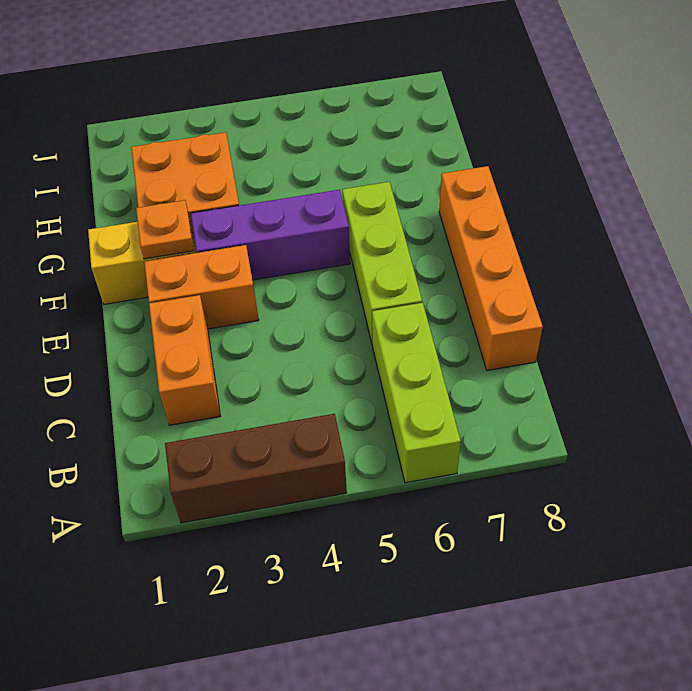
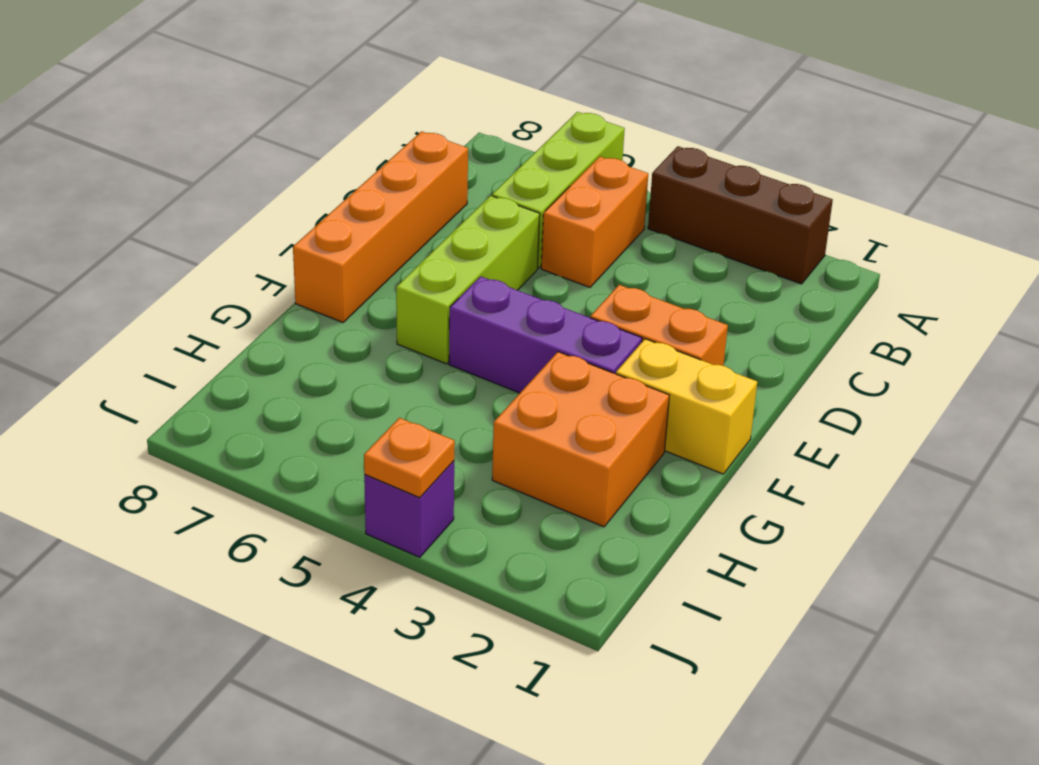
orange 1x2 brick [149,295,220,425] -> orange 1x2 brick moved to [541,157,648,287]
orange 1x1 plate [136,200,194,259] -> orange 1x1 plate moved to [364,418,455,498]
none -> purple 1x1 brick [364,461,454,557]

